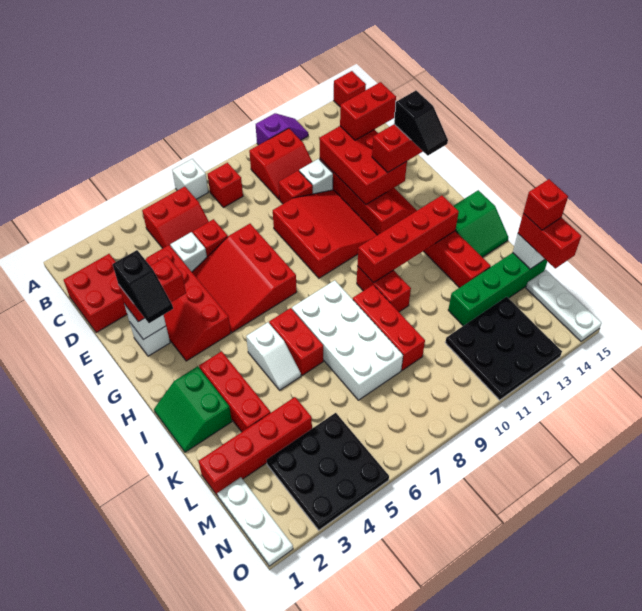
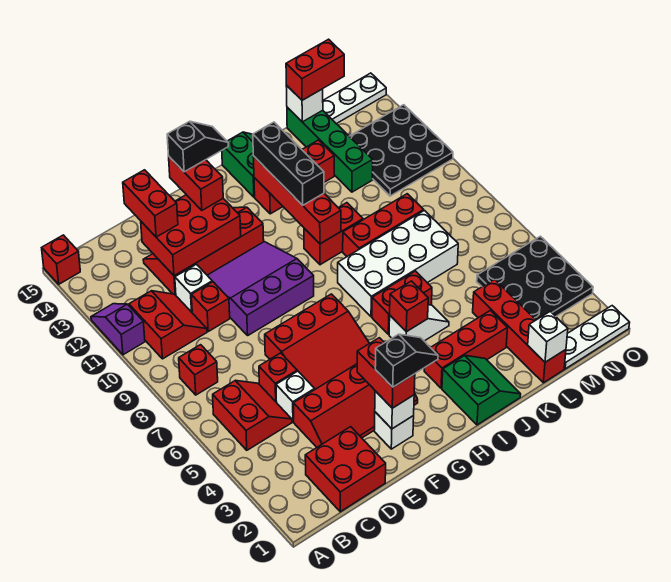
white 1x1 brick [172,159,208,199] -> white 1x1 brick moved to [528,311,568,362]
red 3x3 slope [273,190,377,278] -> purple 3x3 slope [207,242,314,335]
green 2x2 slope [154,366,232,452] -> green 2x2 slope turned to [442,356,521,425]
none -> black 1x3 brick [253,122,324,205]
red 1x1 brick [523,179,568,230] -> red 1x1 brick moved to [390,281,428,332]

